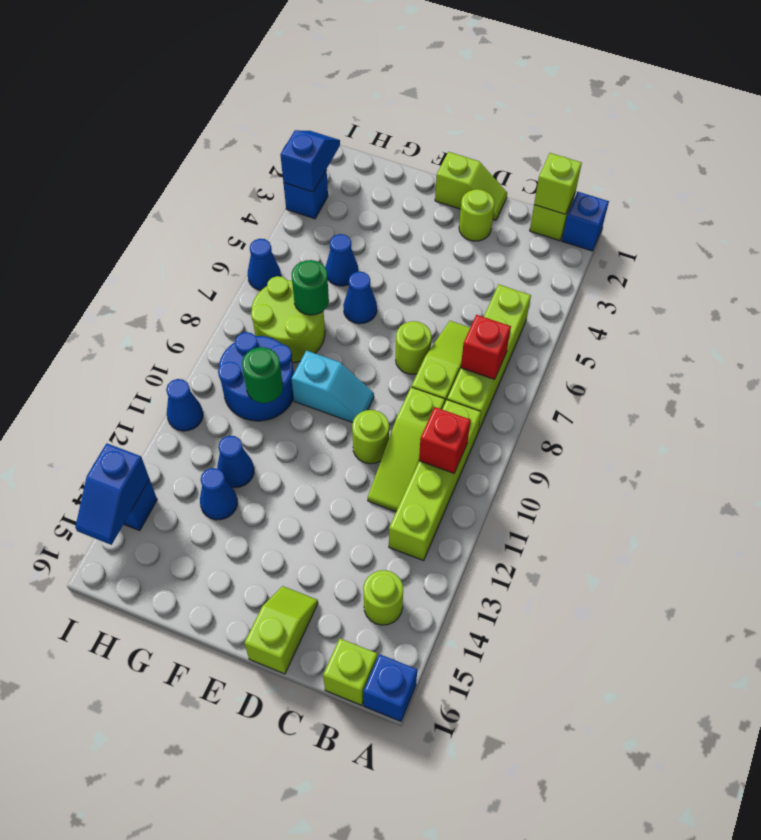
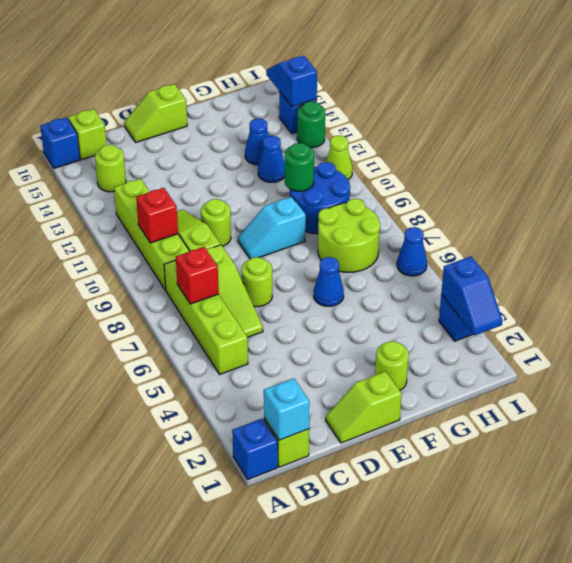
lime 1x1 brick [534,153,582,214] -> cyan 1x1 brick [264,378,310,440]
lime 1x1 round brick [459,189,494,241] -> lime 1x1 round brick moved to [375,341,409,390]
lime 1x2 slope [244,586,318,674] -> lime 1x2 slope turned to [124,84,187,142]
blue 1x1 cone [325,234,358,286] -> none
green 1x1 round brick [292,260,329,315] -> green 1x1 round brick moved to [297,101,325,148]
blue 1x1 cone [166,379,203,431] -> lime 1x1 cone [326,135,352,180]

